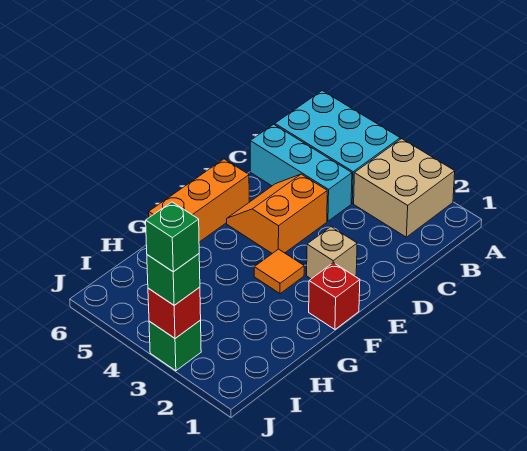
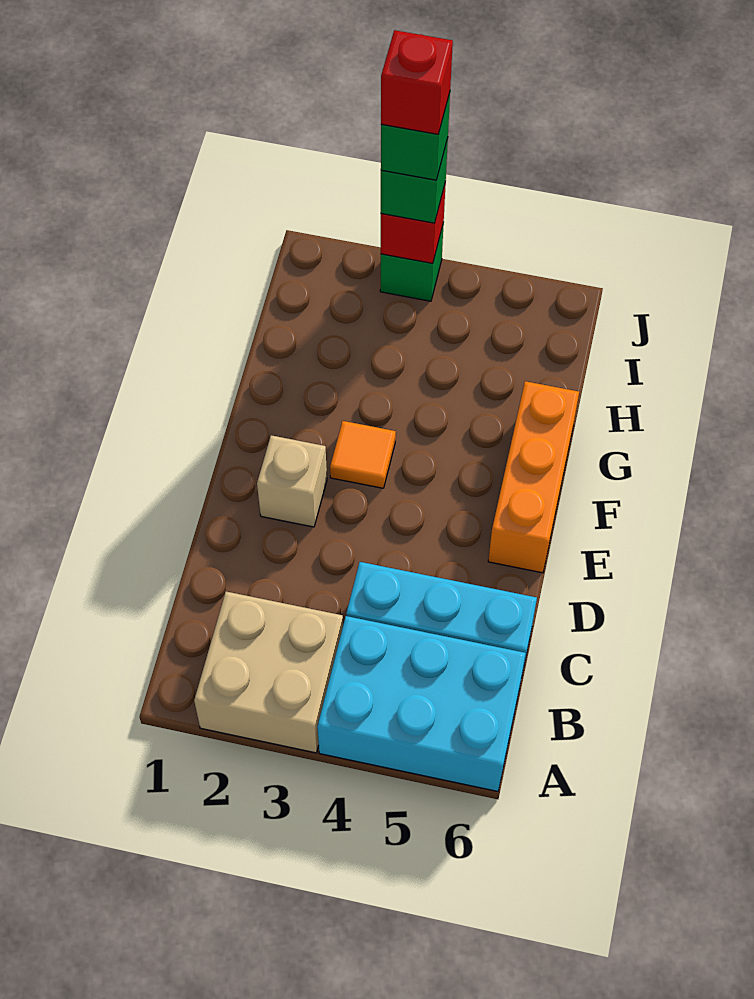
orange 2x2 slope [227,174,327,253] -> none
red 1x1 brick [309,263,360,329] -> red 1x1 brick moved to [381,30,453,134]

